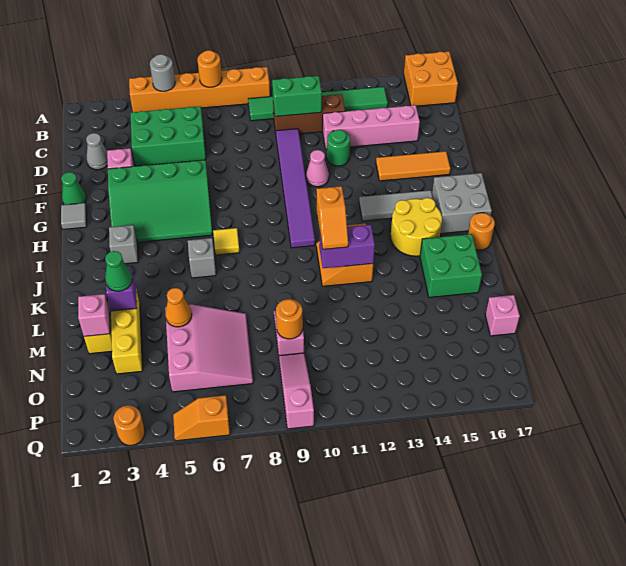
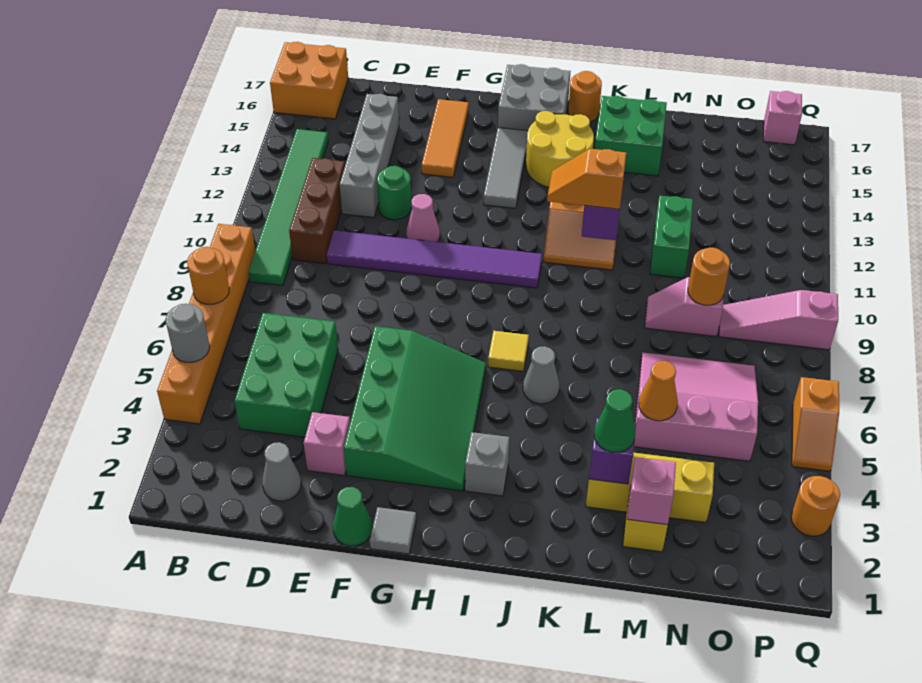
green 1x2 brick [272,76,322,116] -> green 1x2 brick moved to [650,195,693,278]
pink 1x4 brick [323,105,420,149] -> grey 1x4 brick [340,94,399,217]
grey 1x1 brick [188,238,216,278] -> grey 1x1 cone [523,346,559,404]
orange 1x2 slope [316,186,348,249] -> orange 1x2 slope turned to [547,149,626,209]
pink 1x1 brick [485,295,520,336] -> pink 1x1 brick moved to [763,91,802,145]

